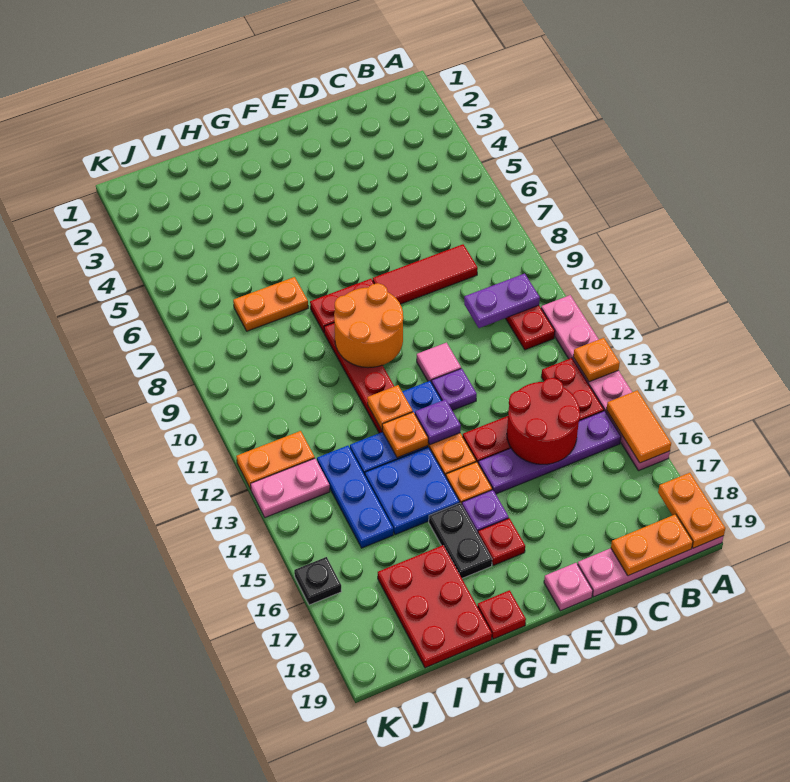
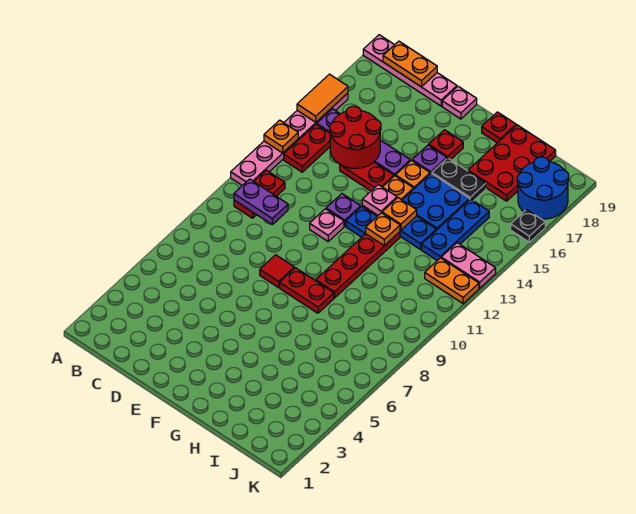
orange 1x2 plate [658,473,725,548] -> none
red 1x3 tile [373,244,478,304] -> red 1x1 tile [260,255,294,288]
pink 1x1 tile [417,343,461,383] -> pink 1x1 plate [310,209,344,241]
orange 2x2 round brick [334,283,403,368] -> none
purple 1x1 plate [415,399,461,445] -> pink 1x1 plate [362,185,397,215]
black 1x2 plate [429,503,492,578] -> black 1x2 plate turned to [432,158,486,201]
orange 1x2 plate [233,277,308,331] -> none
none -> blue 2x2 round brick [517,157,569,219]

